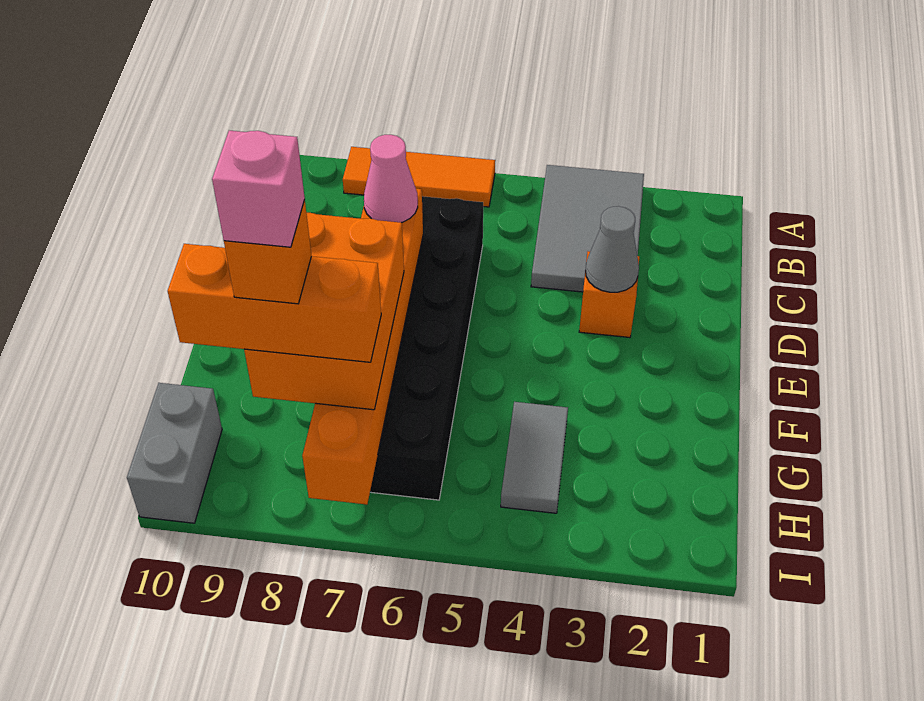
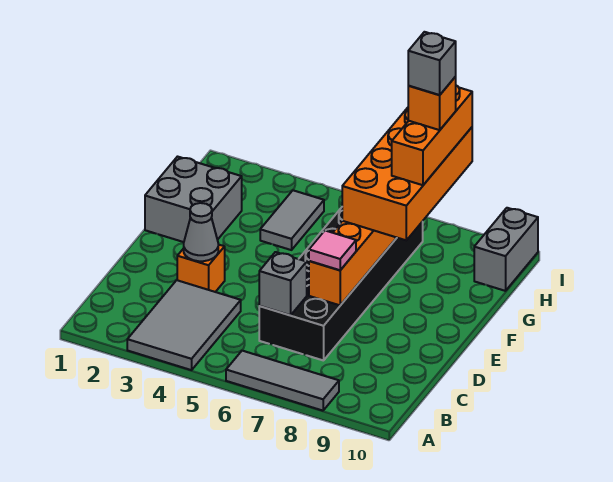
orange 1x3 tile [343,147,495,207] -> grey 1x3 tile [226,351,339,411]
none -> grey 1x1 brick [259,252,307,315]
pink 1x1 cone [364,135,418,223] -> pink 1x1 tile [309,231,356,270]
none -> grey 2x2 brick [145,157,242,242]
orange 2x3 brick [244,213,404,410] -> orange 2x4 brick [342,108,472,240]
orange 1x3 brick [168,244,381,362] -> orange 1x3 brick turned to [392,86,472,185]
pink 1x1 brick [212,131,305,247] -> grey 1x1 brick [408,32,456,95]

